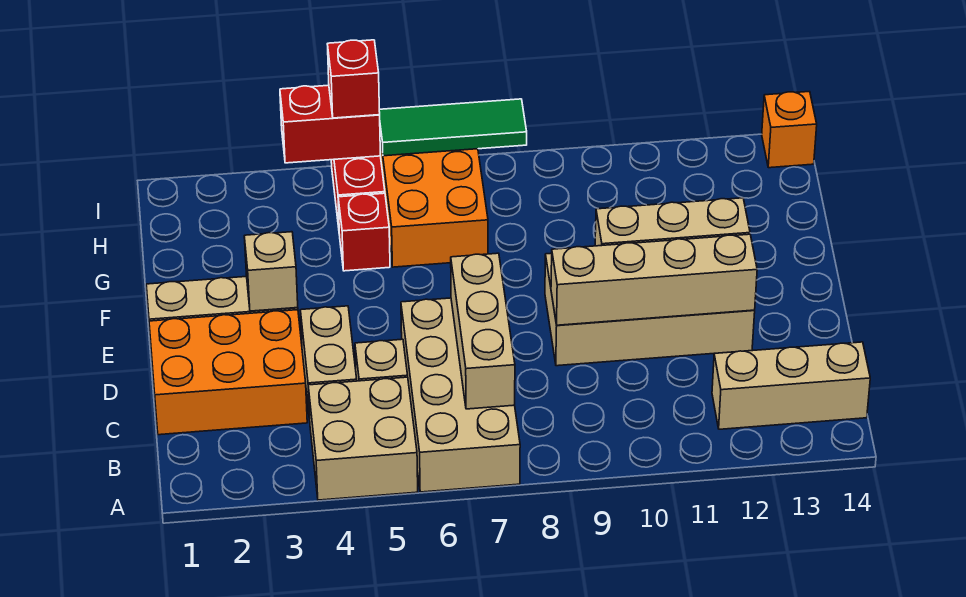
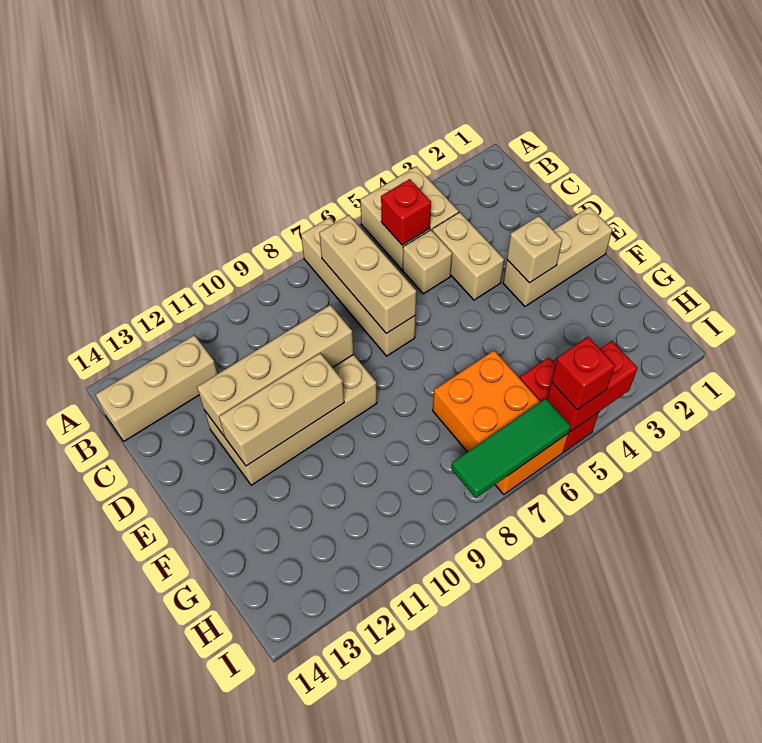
tan 2x4 brick [401,298,520,492] -> tan 1x4 brick [301,218,416,356]
orange 2x3 brick [149,310,307,435] -> none
red 1x1 brick [338,193,390,271] -> red 1x1 brick moved to [381,179,431,245]
orange 1x1 brick [762,92,817,168] -> none

